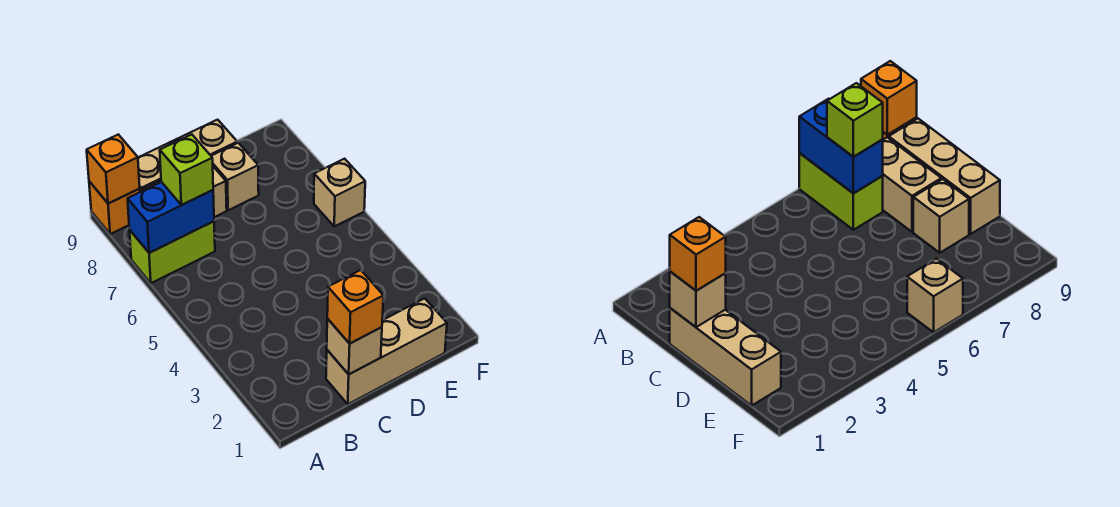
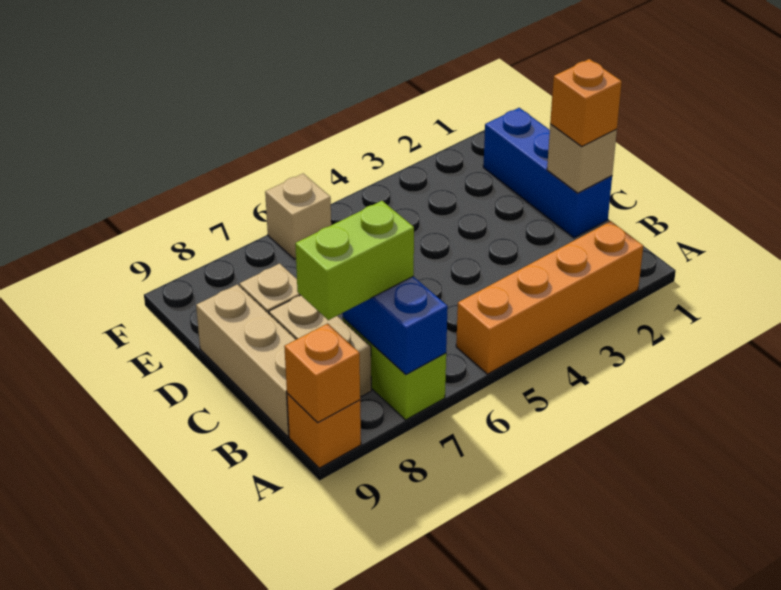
none -> orange 1x4 brick [456,221,643,374]
lime 1x1 brick [160,135,213,205] -> lime 1x2 brick [295,201,414,320]
tan 1x3 brick [326,298,447,404] -> blue 1x3 brick [483,108,612,238]

